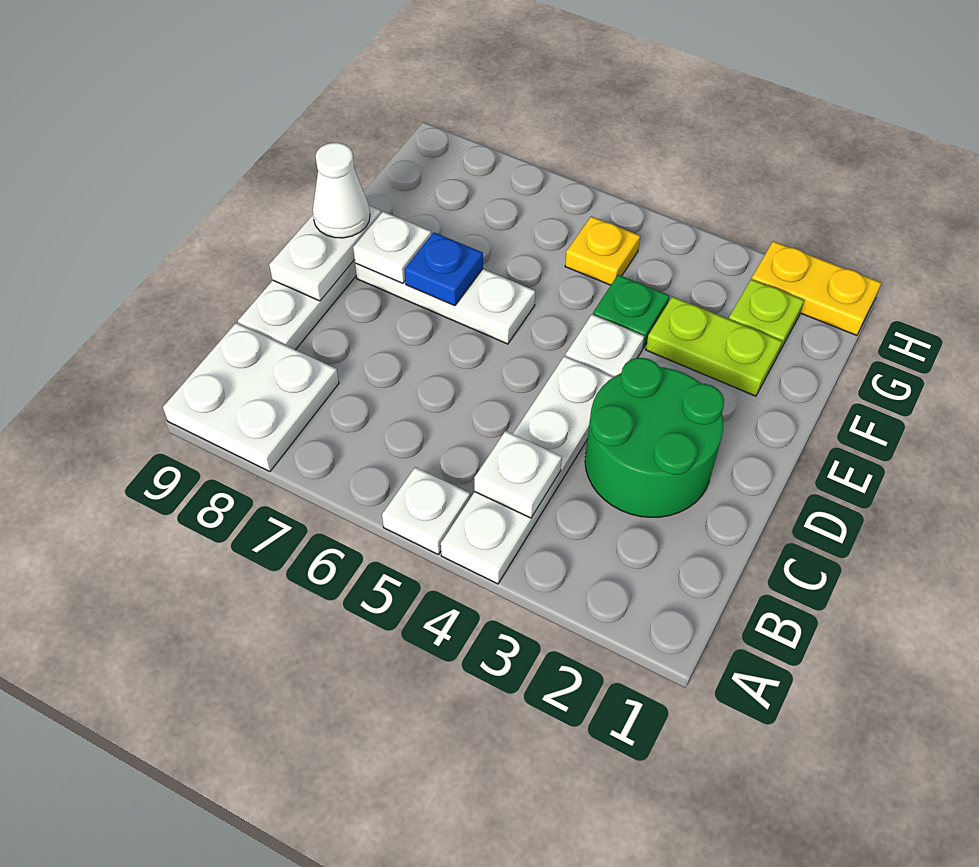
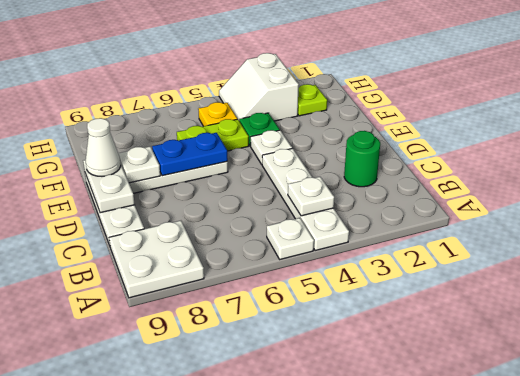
green 2x2 round brick [585,358,724,517] -> green 1x1 round brick [344,131,380,187]
blue 1x1 plate [405,232,483,306] -> blue 1x2 plate [152,133,228,176]
lime 1x2 plate [646,297,782,396] -> lime 1x2 plate moved to [177,119,249,151]
none -> white 2x2 slope [219,53,299,121]
yellow 1x2 plate [752,241,881,335] -> none

